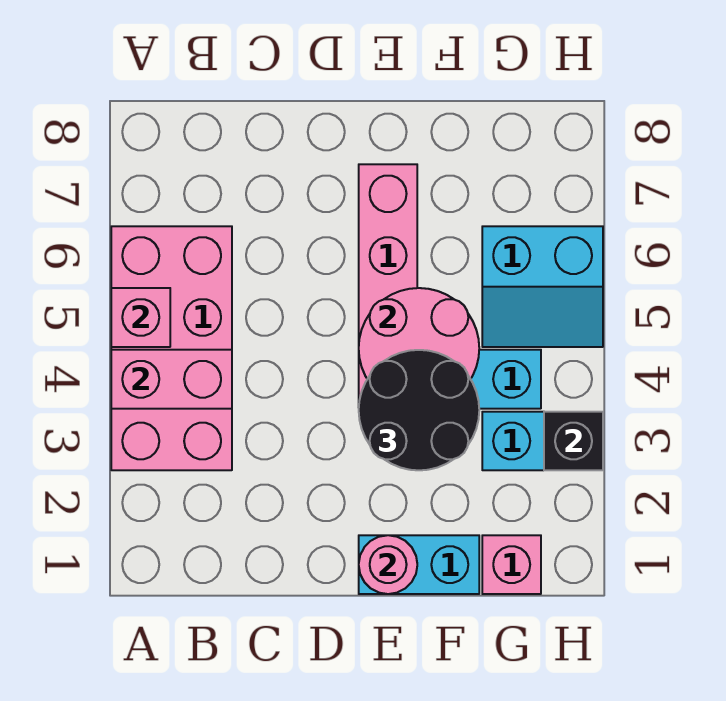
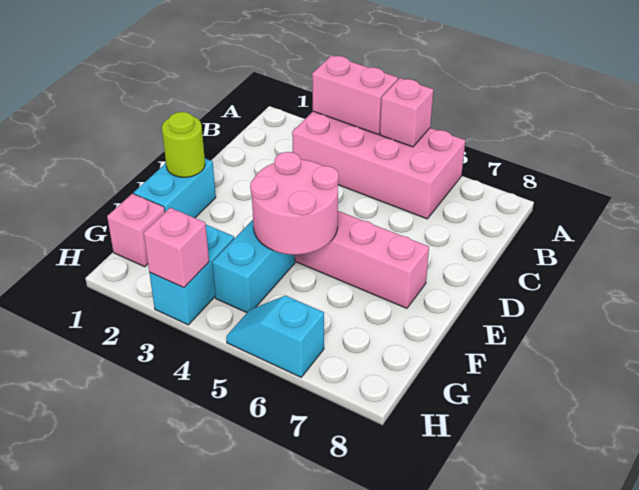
pink 1x2 brick [111,350,232,409] -> pink 1x2 brick turned to [312,55,398,134]
pink 1x1 round brick [359,535,417,594] -> lime 1x1 round brick [162,112,205,177]
black 2x2 round brick [359,350,479,470] -> none
cyan 2x2 slope [482,226,603,347] -> cyan 1x2 slope [226,295,324,377]
black 1x1 brick [544,412,603,470] -> pink 1x1 brick [144,208,209,287]

